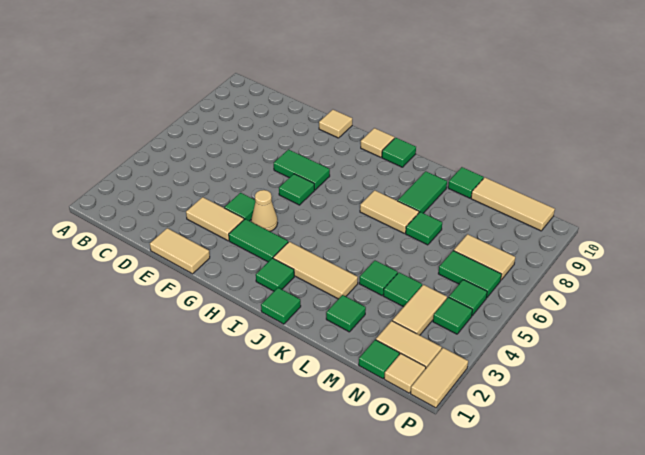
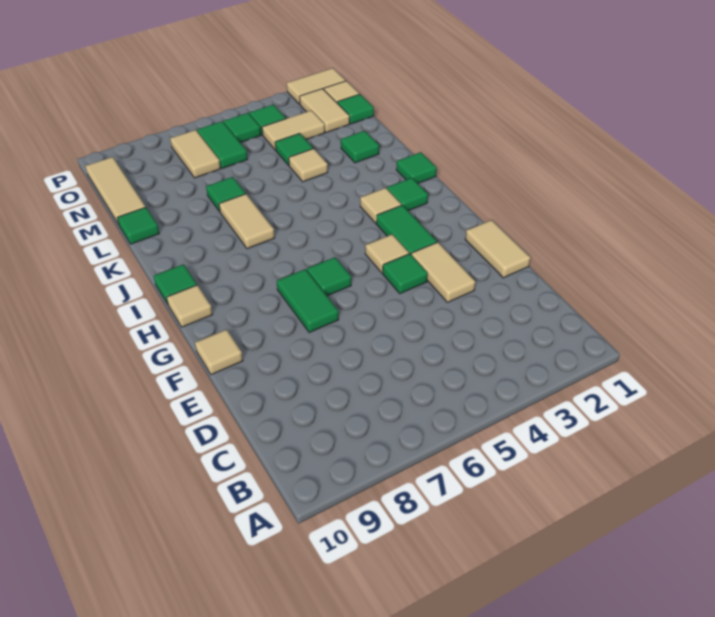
tan 1x1 cone [251,190,277,231] -> tan 1x1 tile [365,234,409,273]
tan 1x3 tile [273,242,358,299] -> tan 1x1 tile [360,188,402,223]
green 1x2 tile [398,171,447,213] -> none
green 1x1 tile [359,261,398,295] -> tan 1x1 tile [289,149,328,182]

